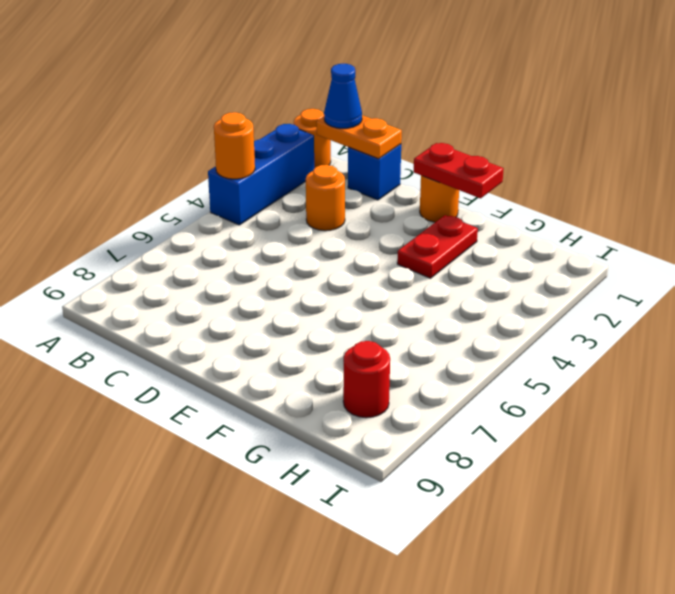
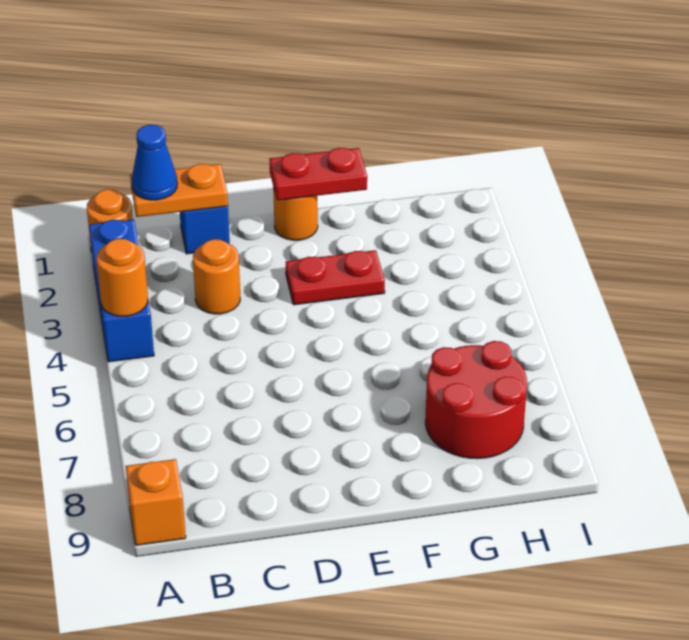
none -> orange 1x1 brick [126,459,186,545]
red 1x2 plate [397,215,478,278] -> red 1x2 plate turned to [286,250,385,305]
red 1x1 round brick [343,341,390,418] -> red 2x2 round brick [425,341,527,459]

